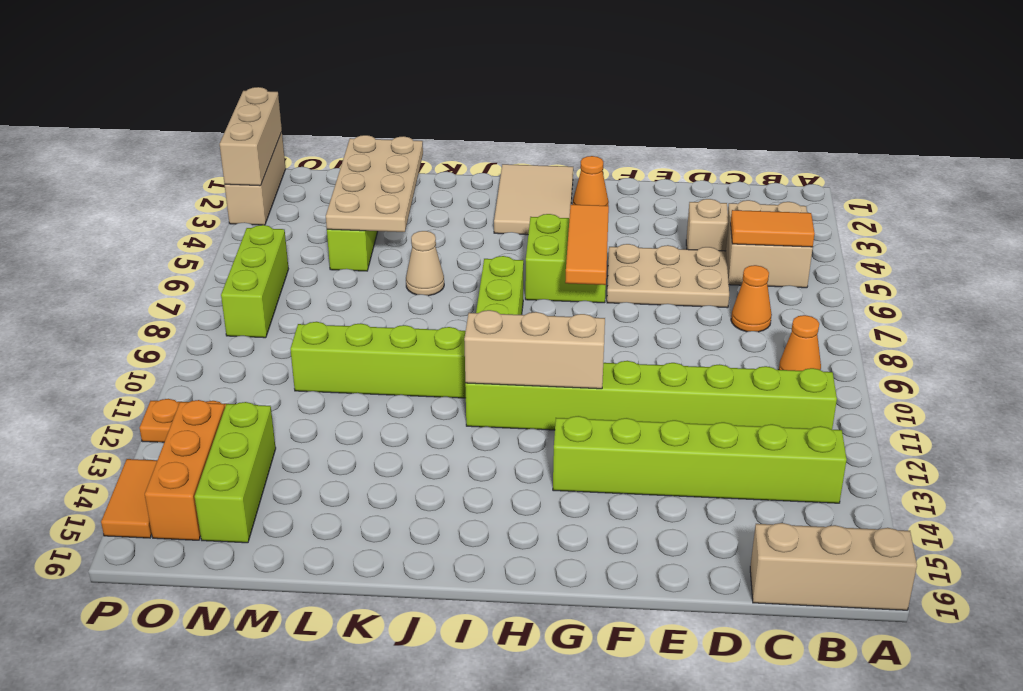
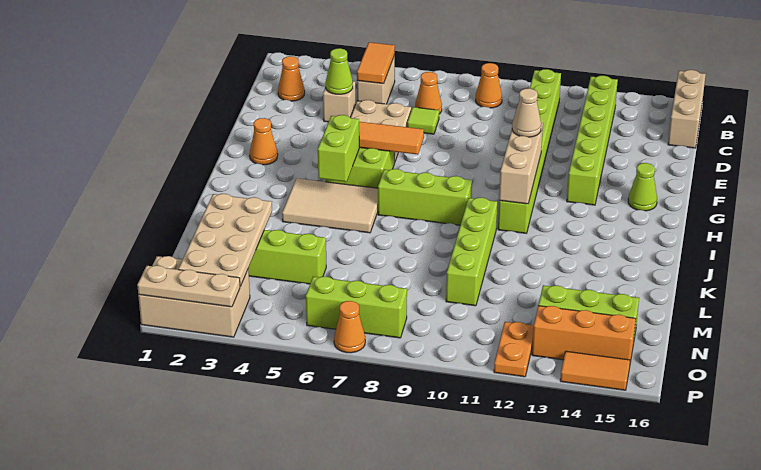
tan 2x2 brick [726,200,813,288] -> tan 1x2 brick [357,55,395,104]
none -> orange 1x1 cone [278,56,305,101]
none -> lime 1x1 cone [326,48,353,94]
none -> lime 1x1 tile [407,107,439,134]
none -> lime 1x1 cone [628,163,657,211]
tan 2x3 tile [494,164,573,235] -> tan 2x3 tile moved to [282,178,378,233]
none -> lime 1x2 brick [318,115,359,182]
tan 1x1 cone [406,231,444,296] -> tan 1x1 cone moved to [512,88,541,137]
tan 2x4 plate [326,135,423,232] -> tan 2x4 plate turned to [178,194,272,287]
tan 1x3 brick [225,132,285,225] -> tan 2x3 brick [138,256,250,337]
tan 1x3 brick [220,87,282,186] -> tan 1x3 plate [137,266,240,307]
none -> orange 1x1 cone [334,301,365,353]

